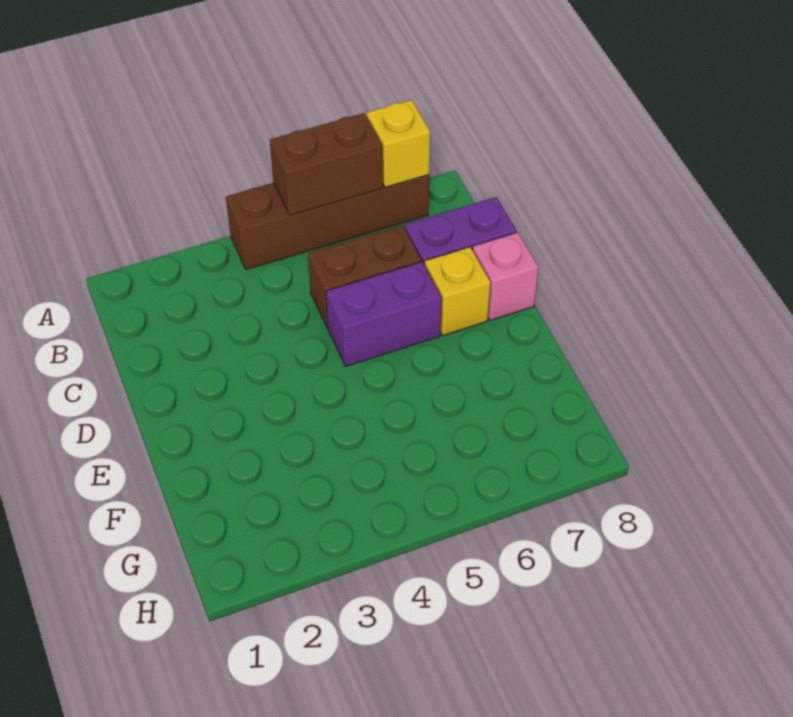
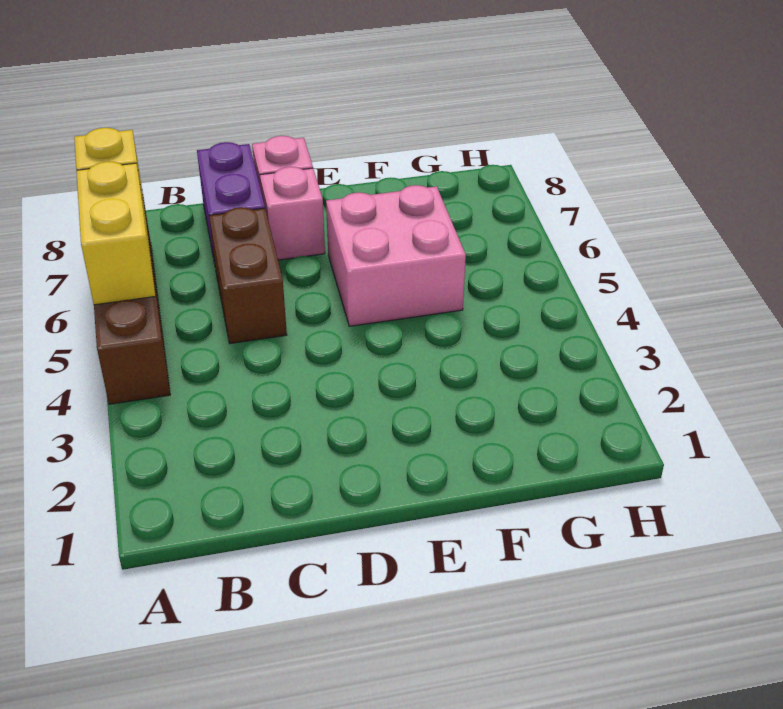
brown 1x2 brick [270,113,383,215] -> yellow 1x2 brick [76,161,156,305]
purple 1x2 brick [326,262,442,366] -> none
yellow 1x1 brick [424,247,491,335] -> pink 1x1 brick [260,167,325,260]
none -> pink 2x2 brick [326,185,466,326]

